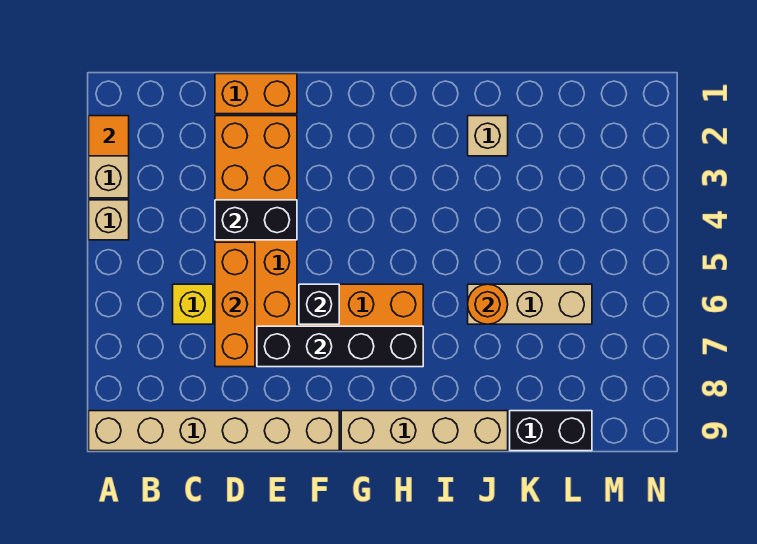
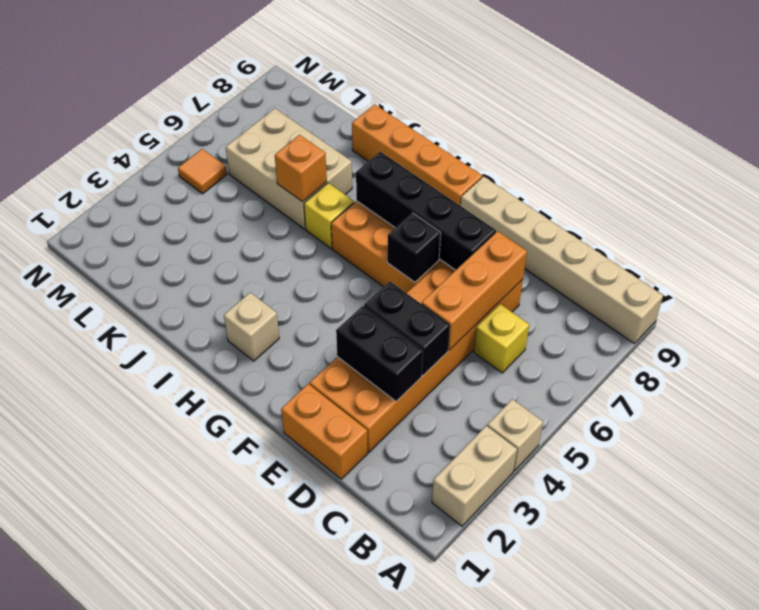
orange 1x1 tile [89,116,129,156] -> orange 1x1 tile moved to [178,149,227,194]
tan 1x4 brick [341,411,508,451] -> orange 1x4 brick [352,104,482,206]
none -> yellow 1x1 brick [304,183,354,248]
tan 1x1 brick [468,116,508,156] -> tan 1x1 brick moved to [224,292,279,361]
tan 1x3 brick [468,284,592,324] -> tan 2x3 brick [226,108,352,229]
orange 1x1 round brick [468,284,508,324] -> orange 1x1 brick [275,135,327,202]
black 1x2 brick [510,411,592,451] -> black 1x2 brick moved to [336,306,423,401]

